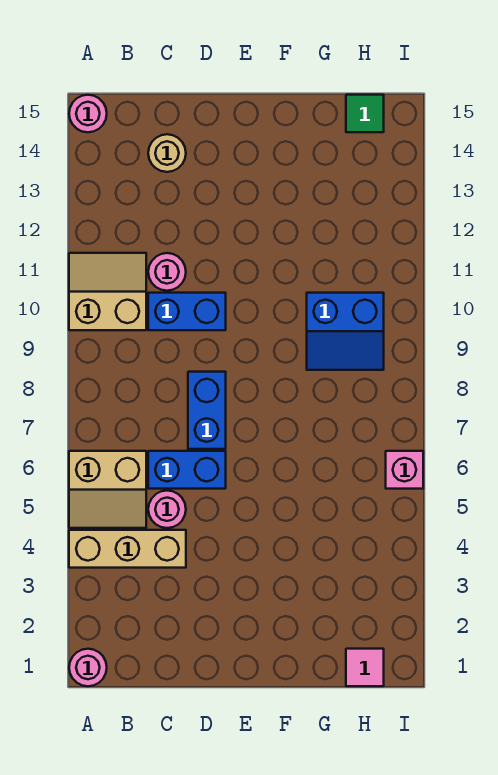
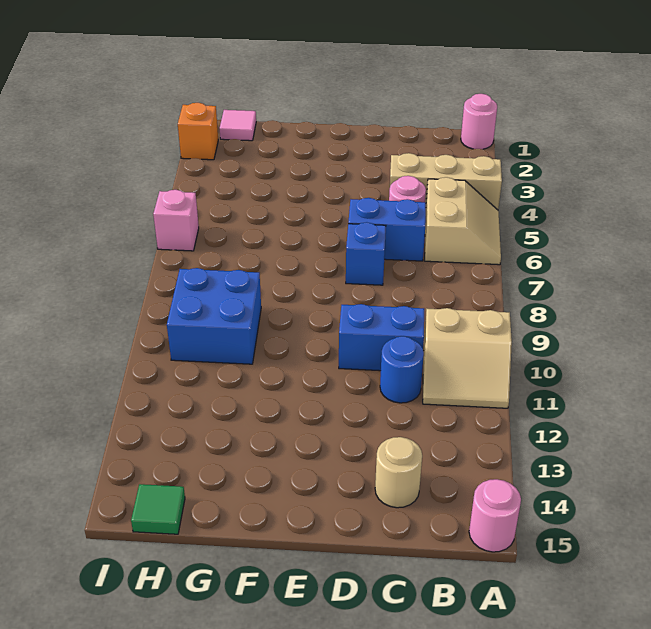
tan 2x2 slope [69,451,146,528] -> tan 2x2 slope turned to [425,177,501,265]
pink 1x1 round brick [148,253,186,291] -> blue 1x1 round brick [380,336,424,403]
blue 1x2 brick [188,372,226,449] -> blue 1x1 brick [346,222,386,285]
blue 2x2 slope [307,293,384,370] -> blue 2x2 brick [167,268,261,364]
none -> orange 1x1 brick [178,103,218,160]

